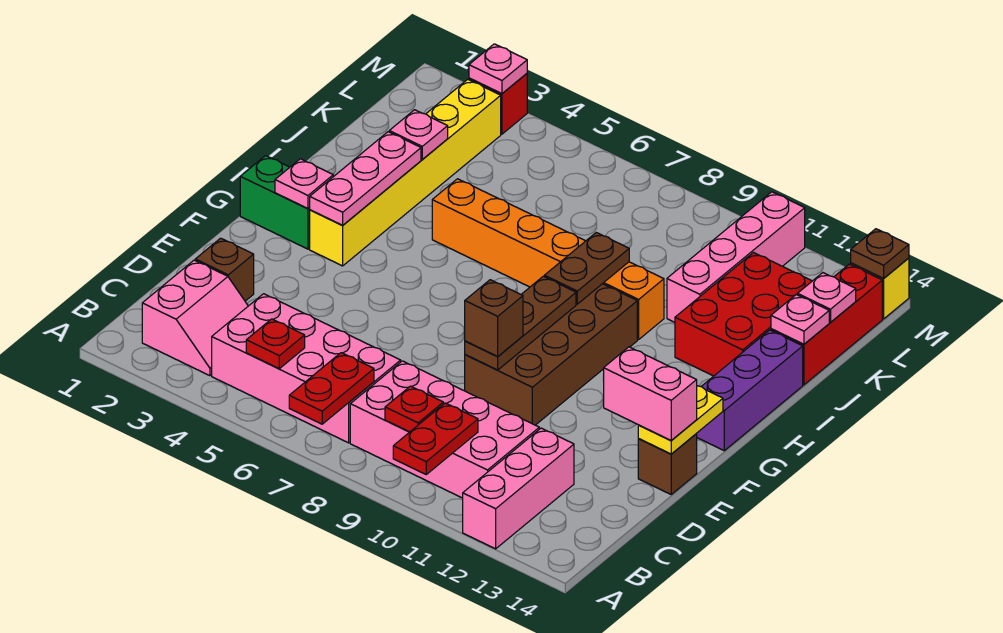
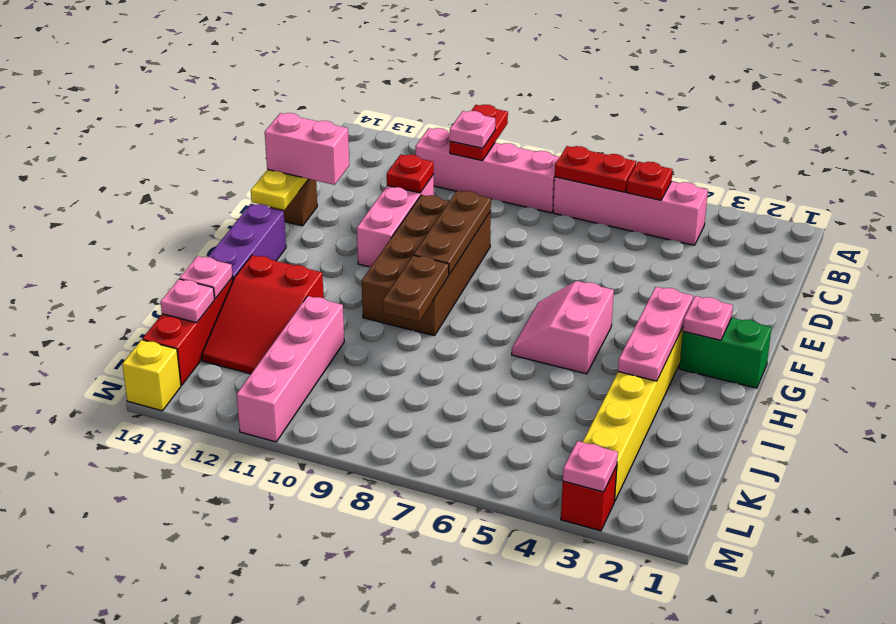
red 1x2 plate [289,353,374,424] -> red 1x2 plate turned to [555,146,636,192]
pink 1x3 brick [463,428,574,549] -> pink 1x3 brick moved to [357,175,434,267]
pink 2x2 slope [142,260,248,376] -> pink 2x2 slope moved to [512,281,614,374]
pink 2x4 brick [212,294,401,443] -> pink 1x4 brick [553,177,708,245]
pink 2x4 brick [350,361,539,498] -> pink 1x4 brick [415,128,560,213]
red 1x1 plate [385,386,443,432] -> red 1x1 plate moved to [387,154,434,193]
brown 1x1 brick [195,238,254,301] -> none
brown 1x1 brick [465,280,523,357] -> none
orange 1x6 brick [432,179,664,340] -> none
red 2x3 brick [675,253,812,376] -> red 2x3 slope [202,255,324,374]
pink 1x1 plate [389,110,448,160] -> pink 1x1 plate moved to [450,111,495,148]
brown 1x1 plate [851,229,909,279] -> none

